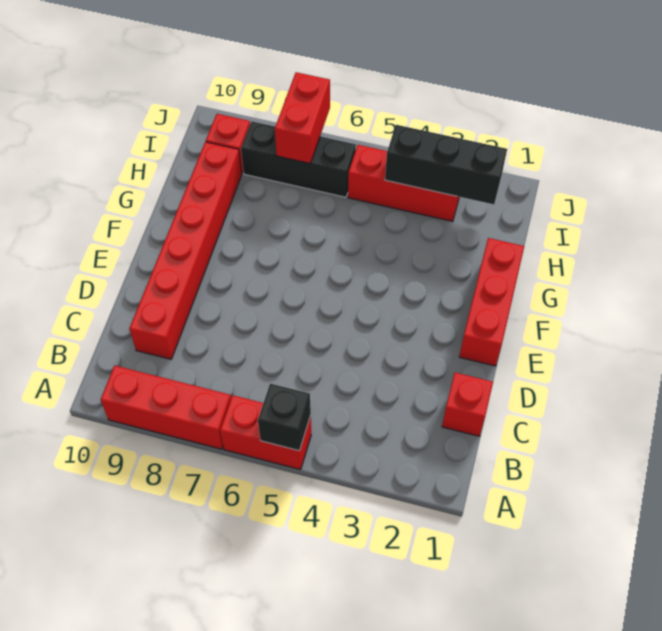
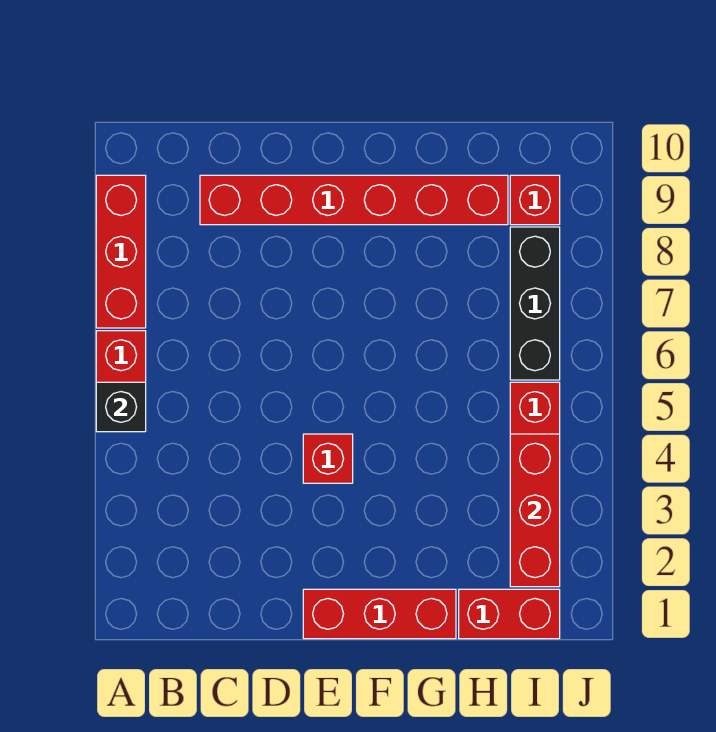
red 1x1 brick [442,373,493,436] -> red 1x1 brick moved to [303,434,353,483]
black 1x3 brick [385,125,507,204] -> red 1x3 brick [510,434,560,587]
red 1x2 brick [275,72,330,163] -> red 1x2 brick moved to [459,589,560,639]

